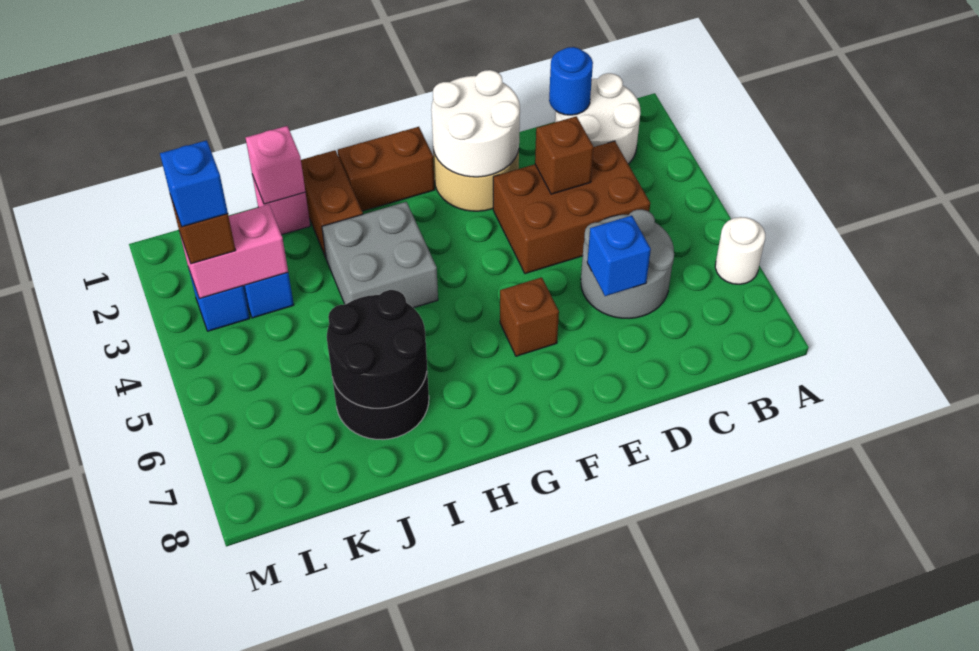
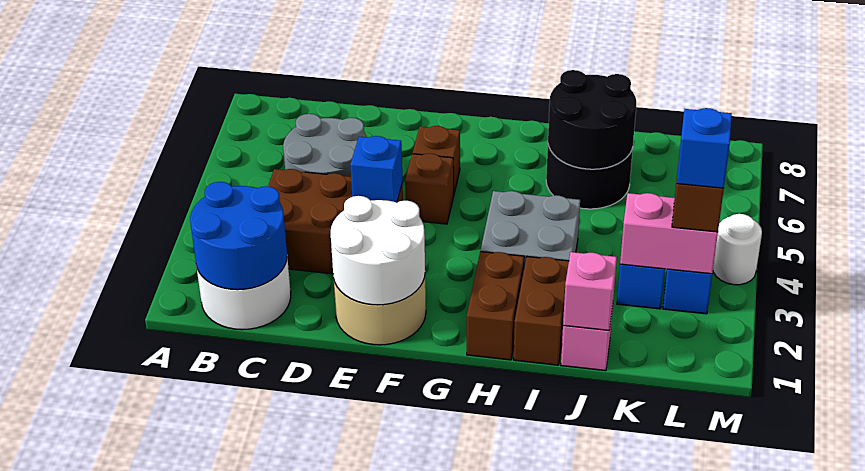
white 1x1 round brick [715,217,765,284] -> white 1x1 round brick moved to [713,214,762,285]
blue 1x1 round brick [549,47,593,115] -> blue 2x2 round brick [190,182,287,290]
brown 1x1 brick [535,116,594,194] -> brown 1x1 brick moved to [405,153,454,224]
blue 1x1 brick [587,215,651,296] -> blue 1x1 brick moved to [350,136,403,202]
brown 1x2 brick [338,127,435,211] -> brown 1x2 brick turned to [467,252,524,360]

